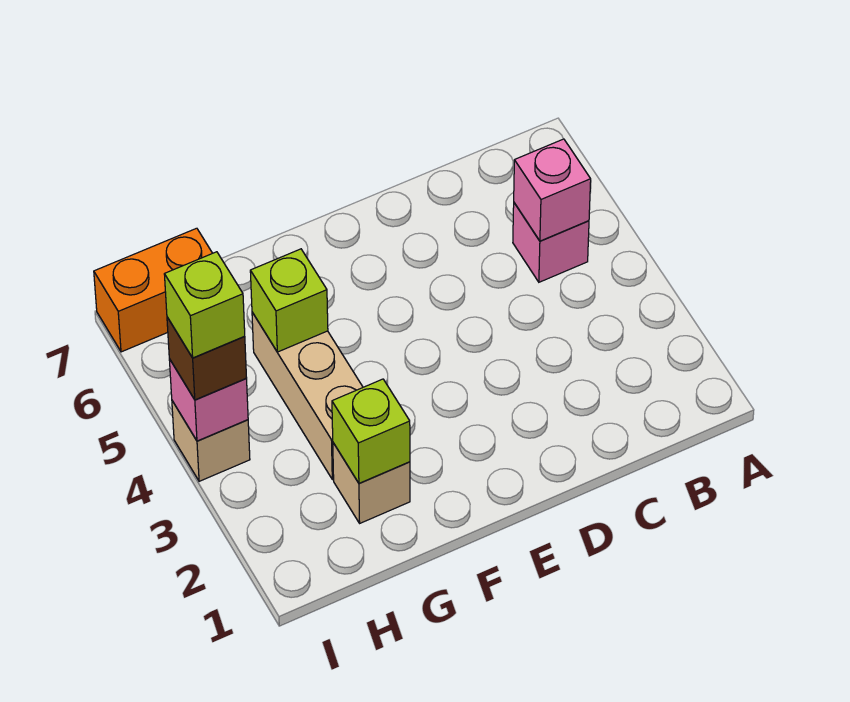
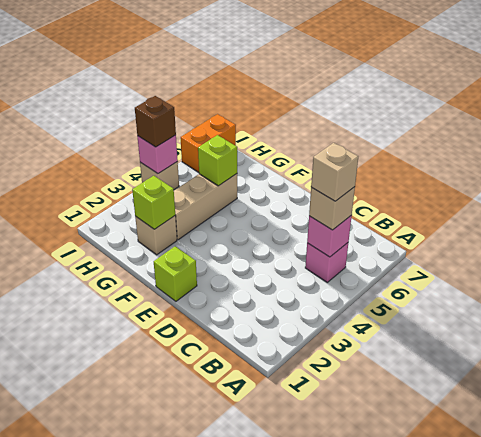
none -> tan 1x1 brick [309,187,355,230]
none -> tan 1x1 brick [311,143,358,201]
orange 1x2 brick [94,228,212,352] -> orange 1x2 brick turned to [181,114,236,172]
lime 1x1 brick [164,252,245,358] -> lime 1x1 brick moved to [154,246,197,301]

